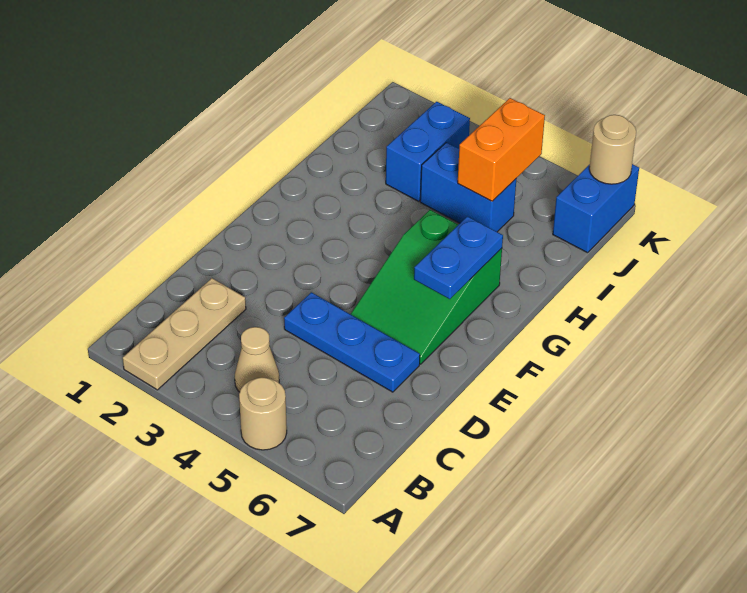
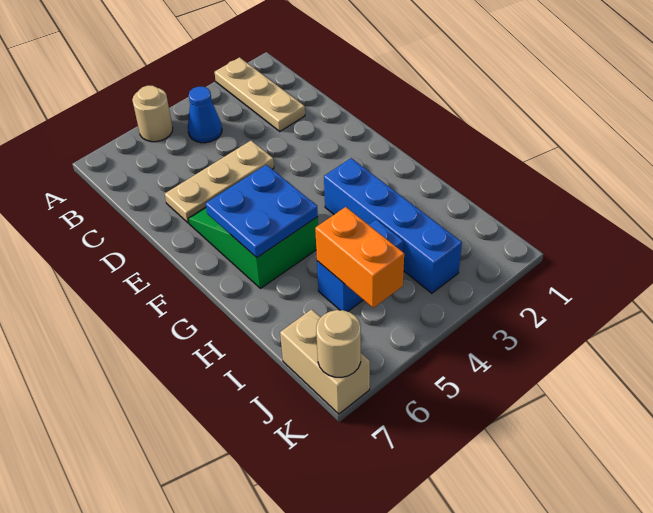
tan 1x1 cone [235,327,279,392] -> blue 1x1 cone [188,87,222,143]
blue 1x3 plate [284,292,420,392] -> tan 1x3 plate [165,141,274,223]
blue 1x2 plate [414,216,503,299] -> blue 2x2 plate [206,165,318,258]
blue 1x2 brick [386,102,470,201] -> blue 1x4 brick [324,158,462,293]
blue 1x2 brick [553,164,639,253] -> tan 1x2 brick [280,309,370,414]

